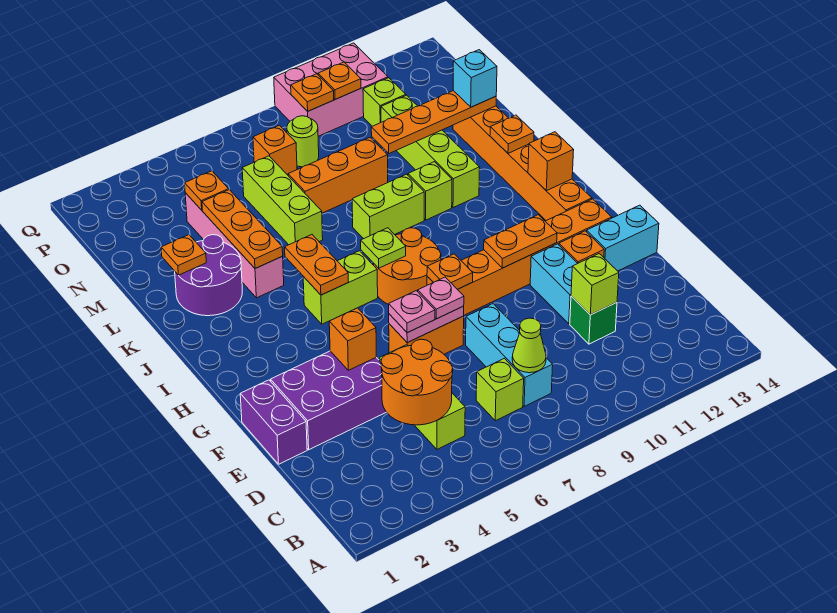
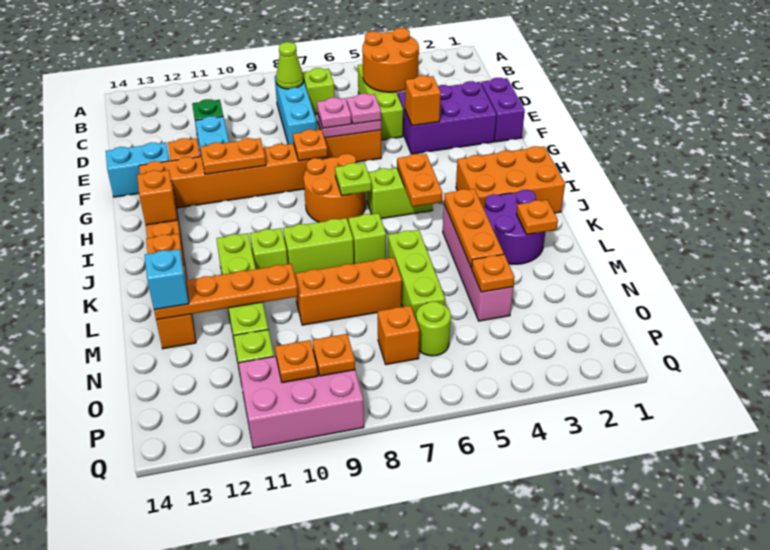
lime 1x1 brick [571,254,619,315] -> lime 1x1 brick moved to [348,213,386,264]
none -> orange 2x3 brick [456,146,565,213]
lime 1x1 round brick [287,116,319,167] -> lime 1x1 round brick moved to [416,302,451,356]

